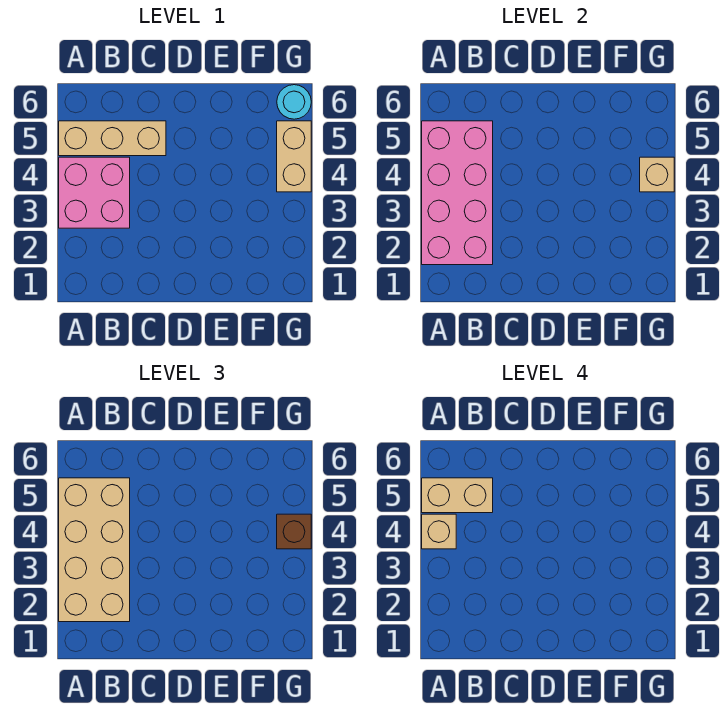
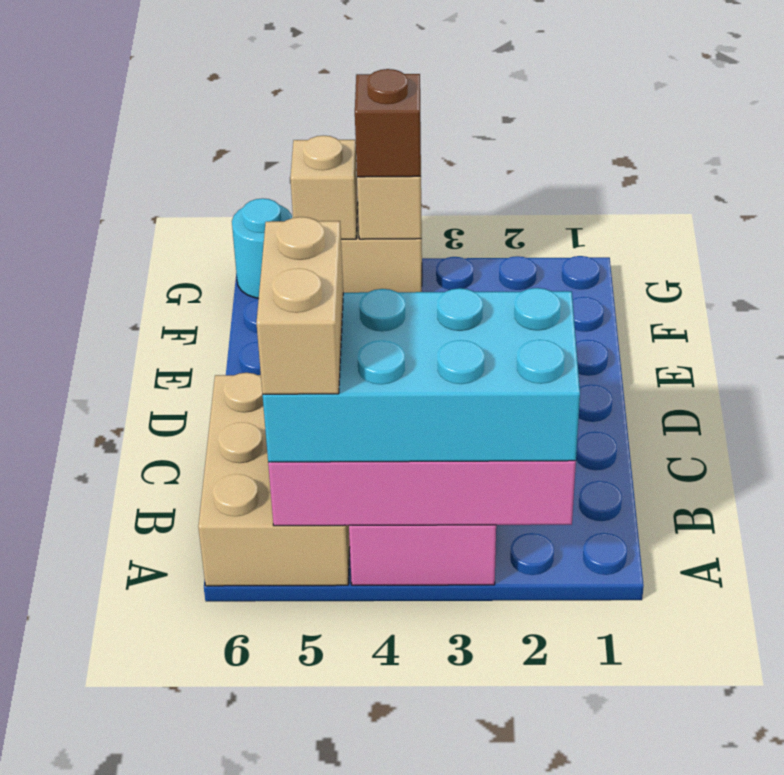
tan 2x4 brick [59,478,130,622] -> cyan 2x4 brick [263,288,580,462]
tan 1x1 brick [422,514,456,549] -> tan 1x1 brick moved to [290,135,358,239]
tan 1x3 brick [59,121,166,156] -> tan 2x3 brick [198,373,350,586]

